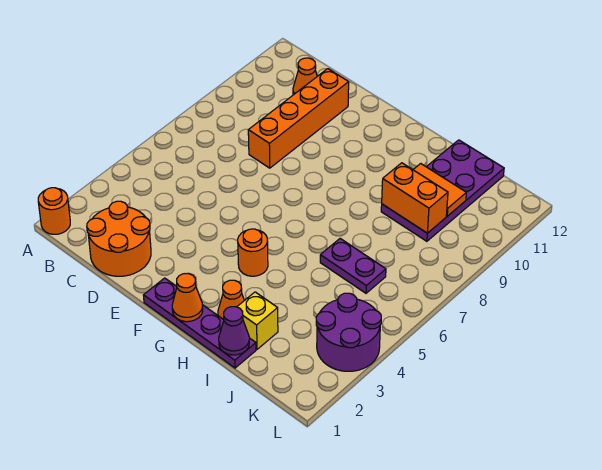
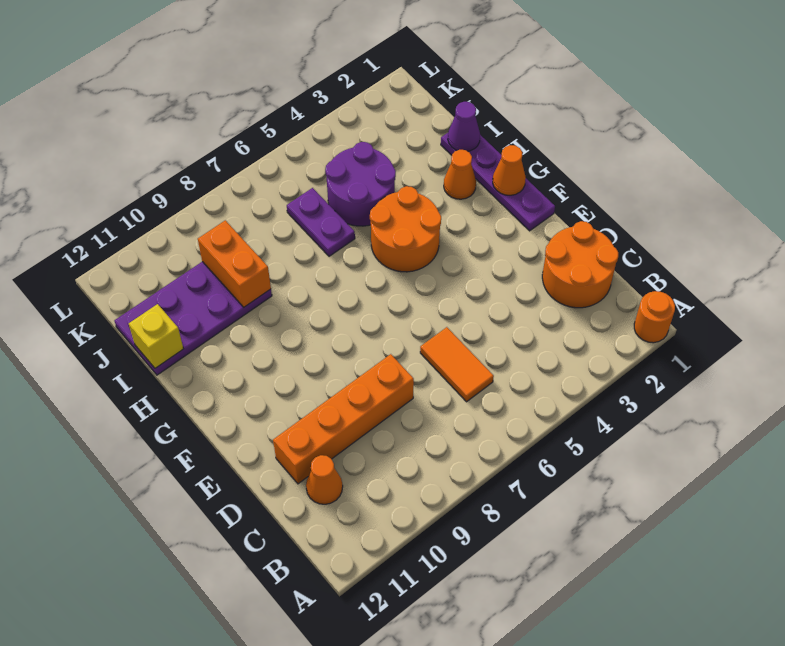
orange 1x1 round brick [238,229,268,276] -> orange 2x2 round brick [370,186,441,272]
yellow 1x1 brick [237,292,278,349] -> yellow 1x1 brick moved to [129,304,183,368]
orange 1x2 tile [413,164,466,216] -> orange 1x2 tile moved to [420,327,494,402]
purple 2x2 round brick [316,293,381,371] -> purple 2x2 round brick moved to [325,142,396,226]

